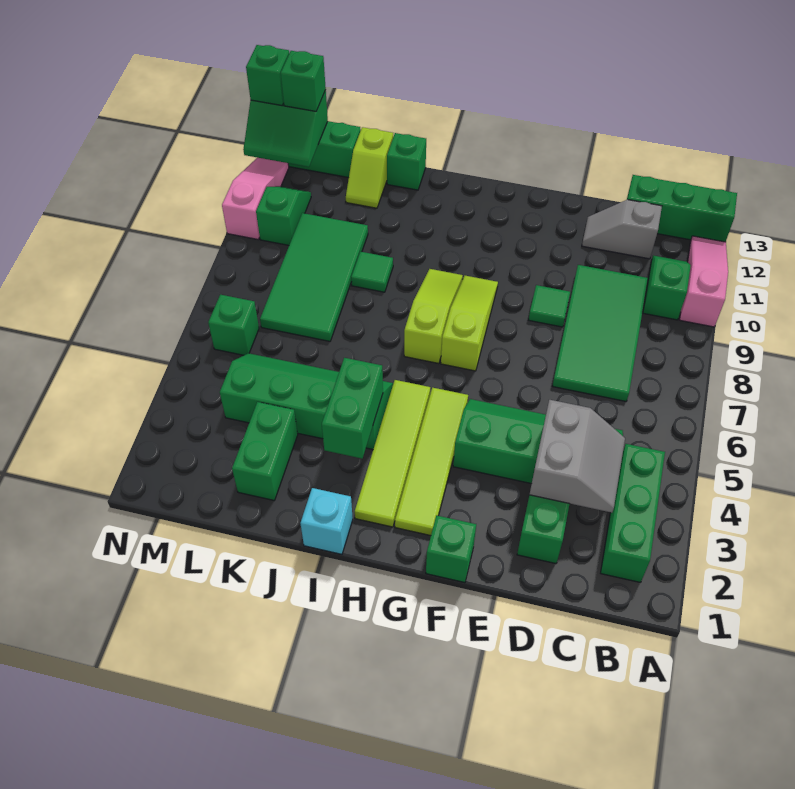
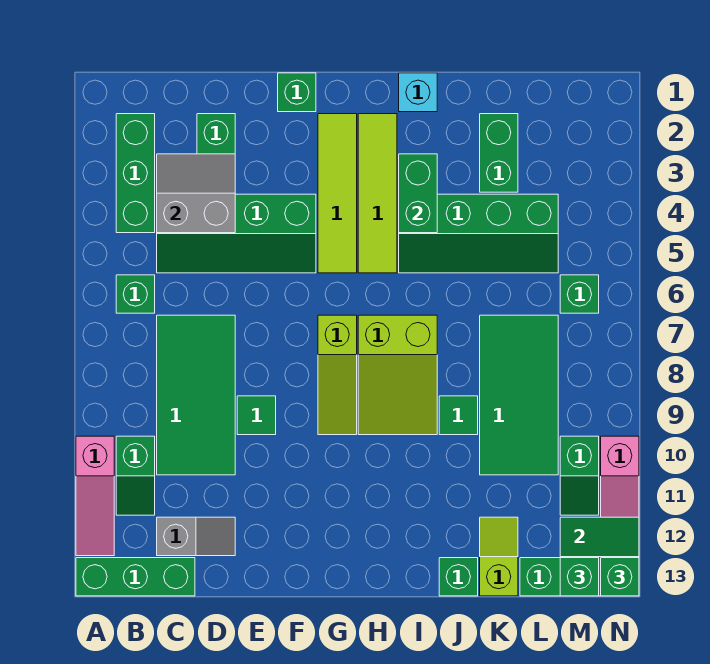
none -> green 1x1 brick [116,275,155,313]
grey 2x2 slope [529,400,625,513] -> grey 2x2 slope turned to [157,154,235,233]
lime 1x3 slope [404,269,463,364] -> lime 2x3 slope [358,315,437,435]

